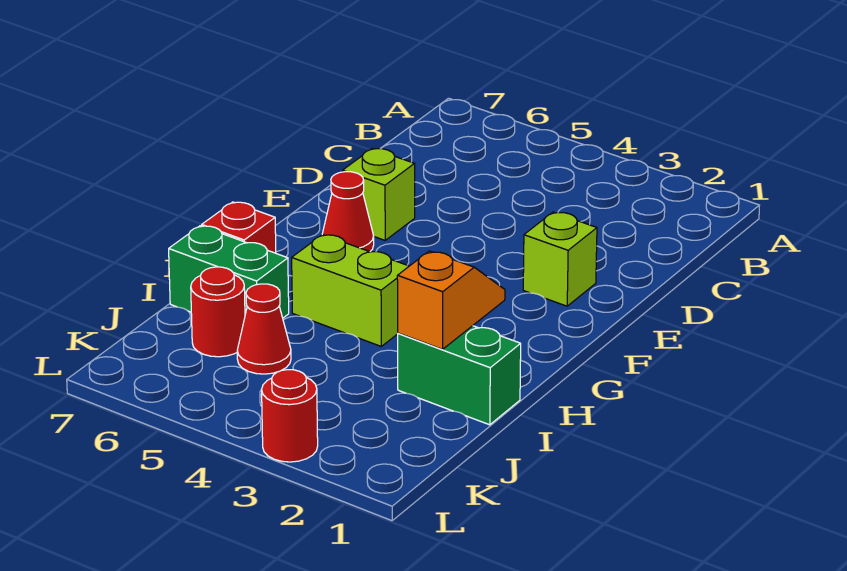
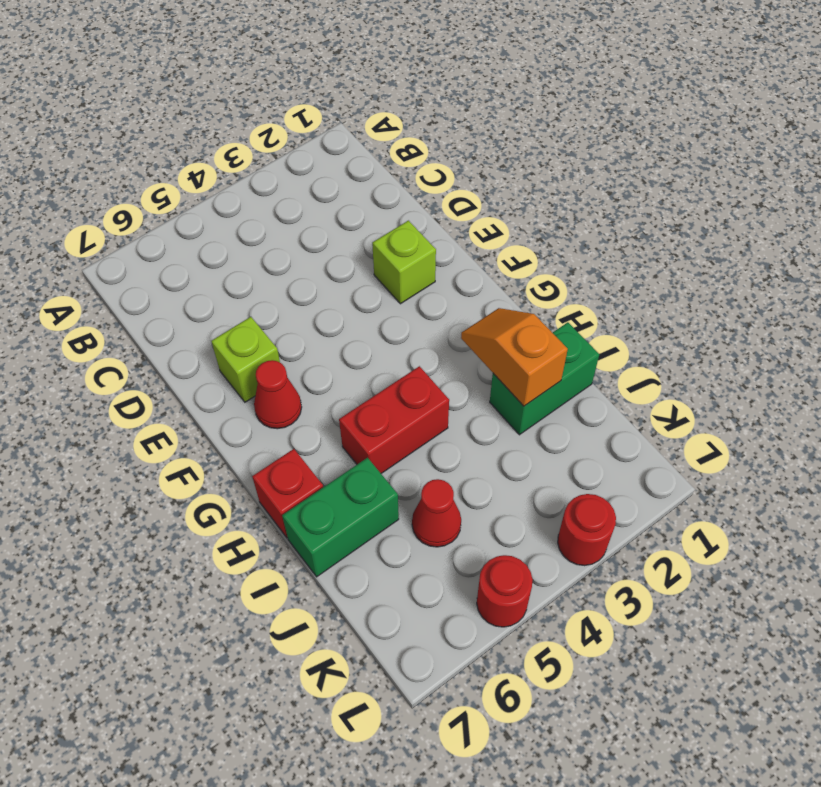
lime 1x2 brick [292,235,409,346] -> red 1x2 brick [339,366,449,473]
red 1x1 round brick [191,267,245,357] -> red 1x1 round brick moved to [477,555,533,627]

